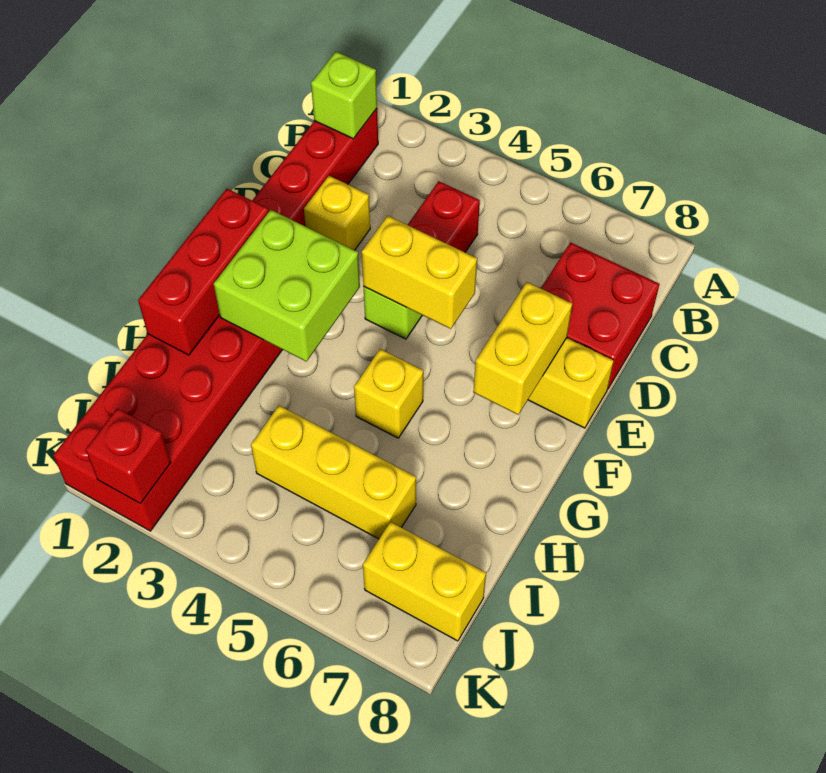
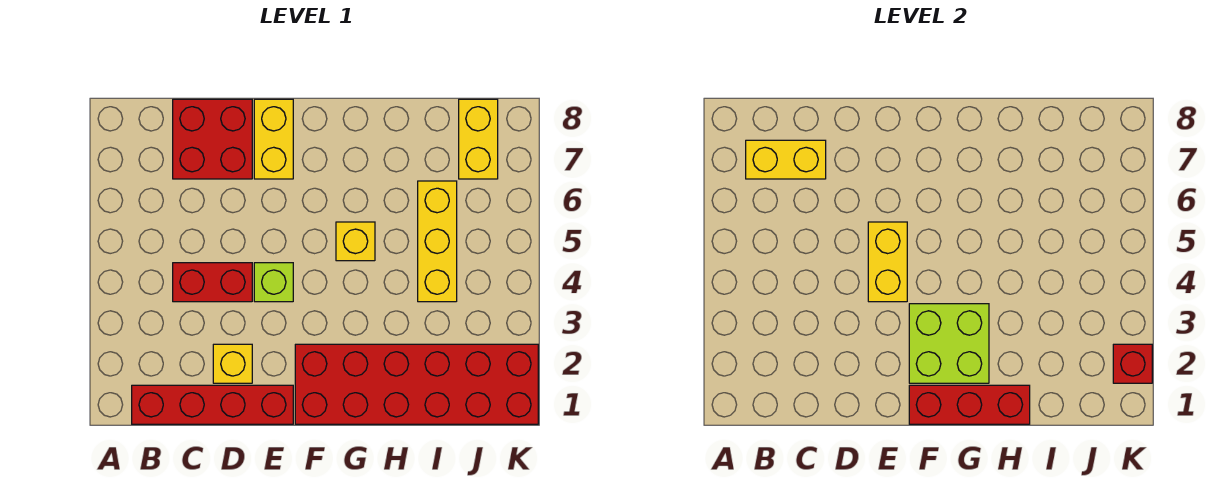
lime 1x1 brick [311,52,377,139] -> none
yellow 1x2 brick [473,282,572,415] -> yellow 1x2 brick moved to [746,140,826,179]

